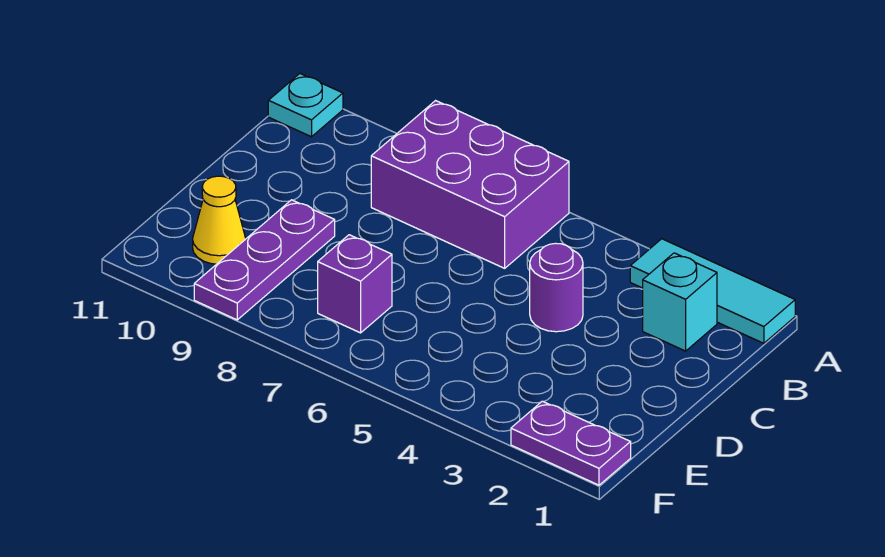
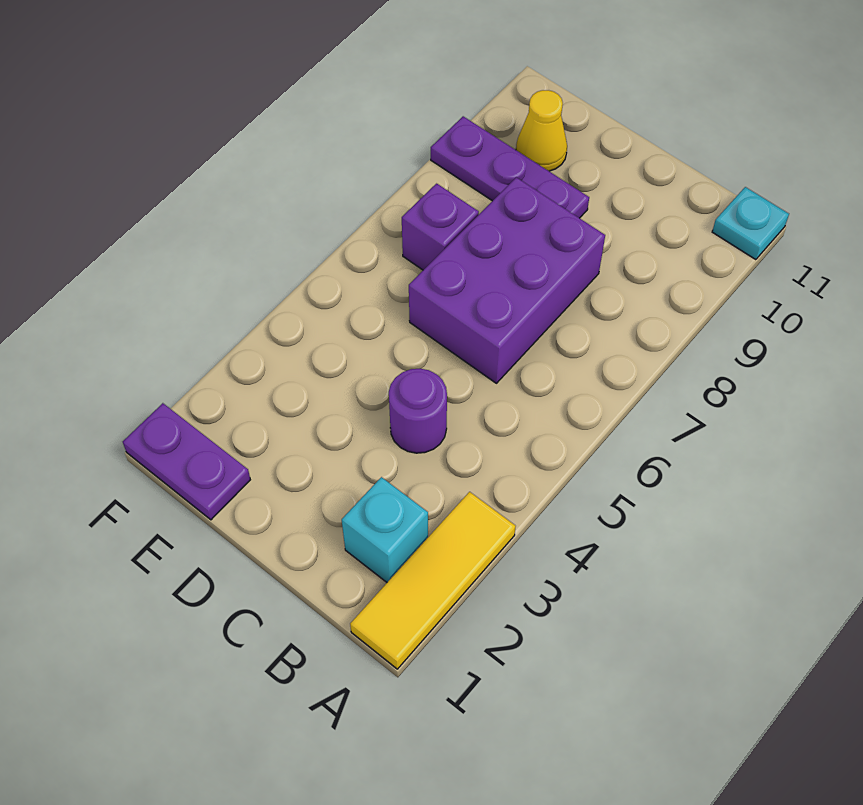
cyan 1x3 tile [630,239,795,343] -> yellow 1x3 tile [350,492,516,669]
purple 2x3 brick [371,101,569,268] -> purple 2x3 brick moved to [409,177,605,383]
purple 1x2 plate [511,401,631,485] -> purple 1x2 plate turned to [123,403,250,520]

